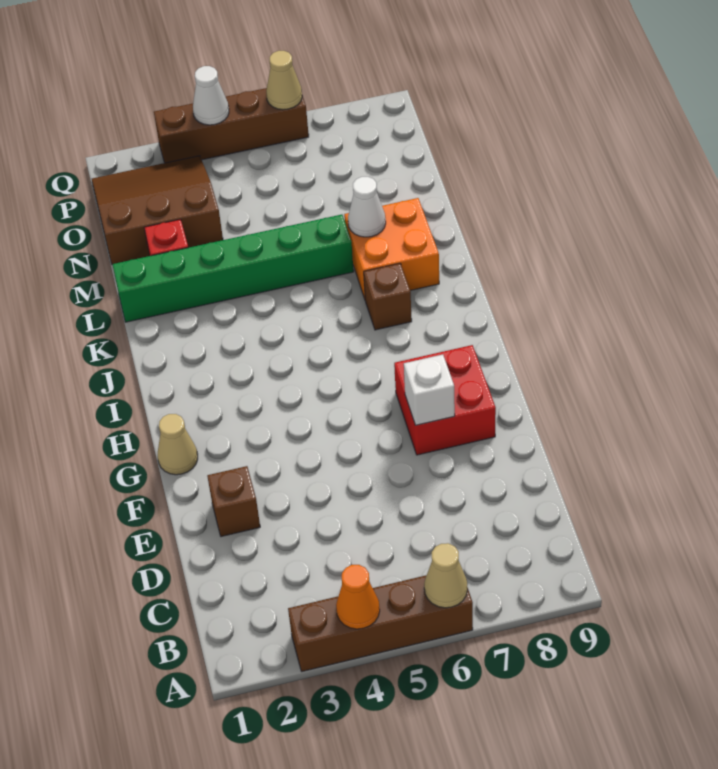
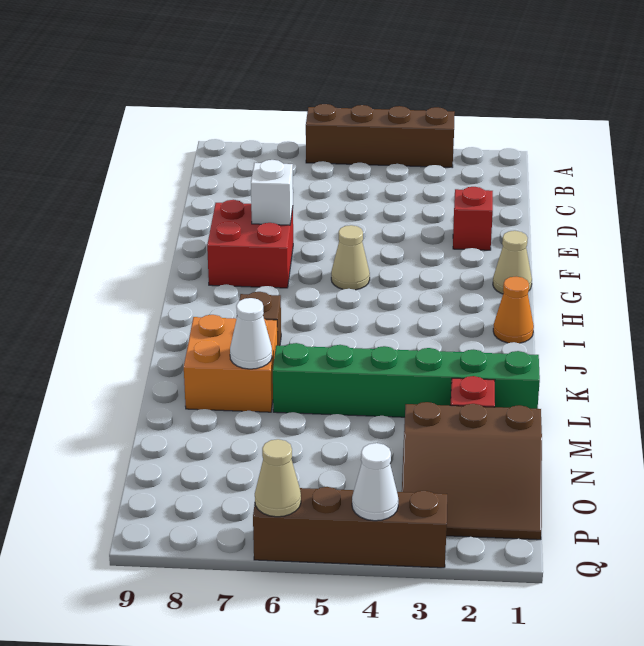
orange 1x1 cone [336,565,380,629] -> orange 1x1 cone moved to [493,277,534,343]
tan 1x1 cone [424,543,467,608] -> tan 1x1 cone moved to [331,225,370,290]
brown 1x1 brick [207,466,260,537] -> red 1x1 brick [453,187,493,250]

